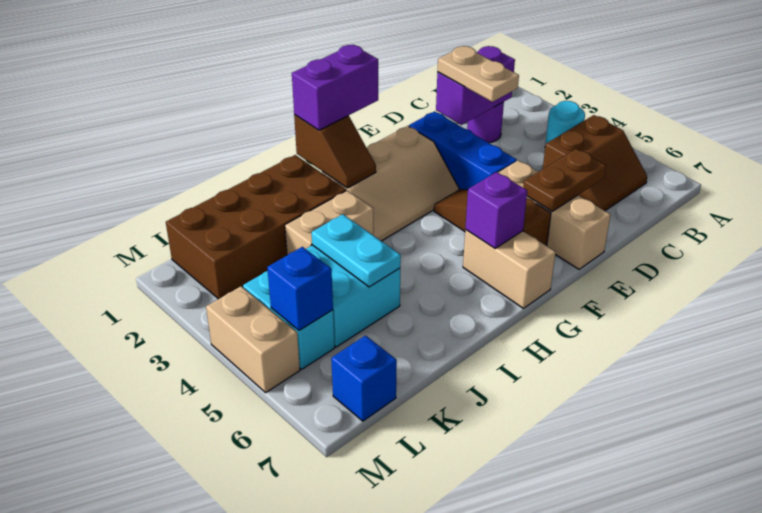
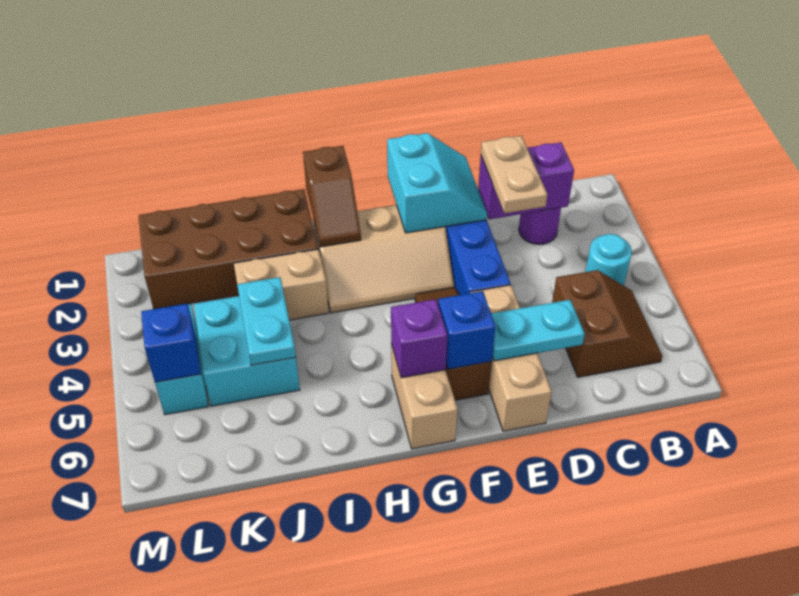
brown 2x2 slope [543,115,647,211] -> brown 2x2 slope turned to [552,270,662,377]
brown 1x2 plate [523,149,606,211] -> cyan 1x2 plate [491,300,585,361]
none -> cyan 2x2 slope [387,133,487,233]
purple 1x2 brick [292,45,378,130] -> none
blue 1x1 brick [331,336,397,421] -> blue 1x1 brick moved to [438,291,496,369]
tan 1x2 brick [206,286,300,393] -> none

